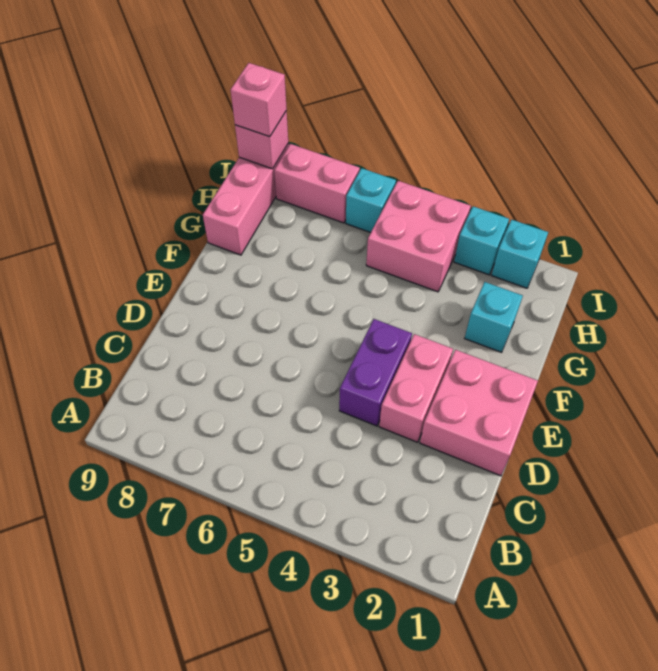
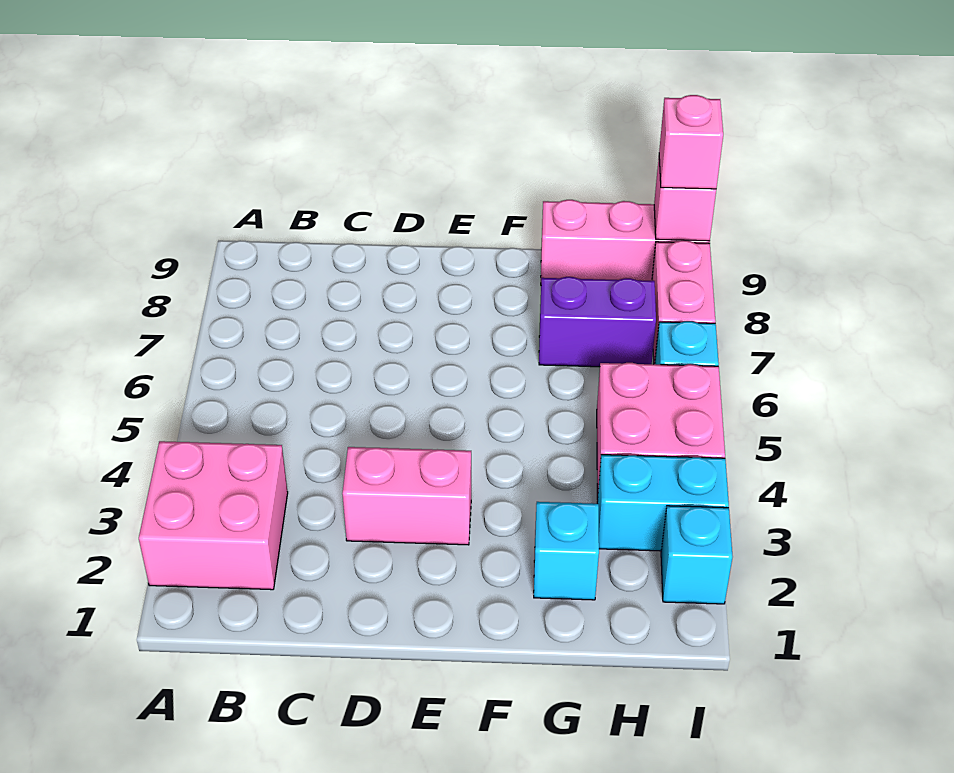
pink 2x2 brick [420,350,538,476] -> pink 2x2 brick moved to [139,441,288,590]
purple 1x2 brick [339,319,412,426] -> purple 1x2 brick moved to [539,277,656,367]
cyan 1x1 brick [454,206,509,275] -> cyan 1x2 brick [597,455,729,551]

